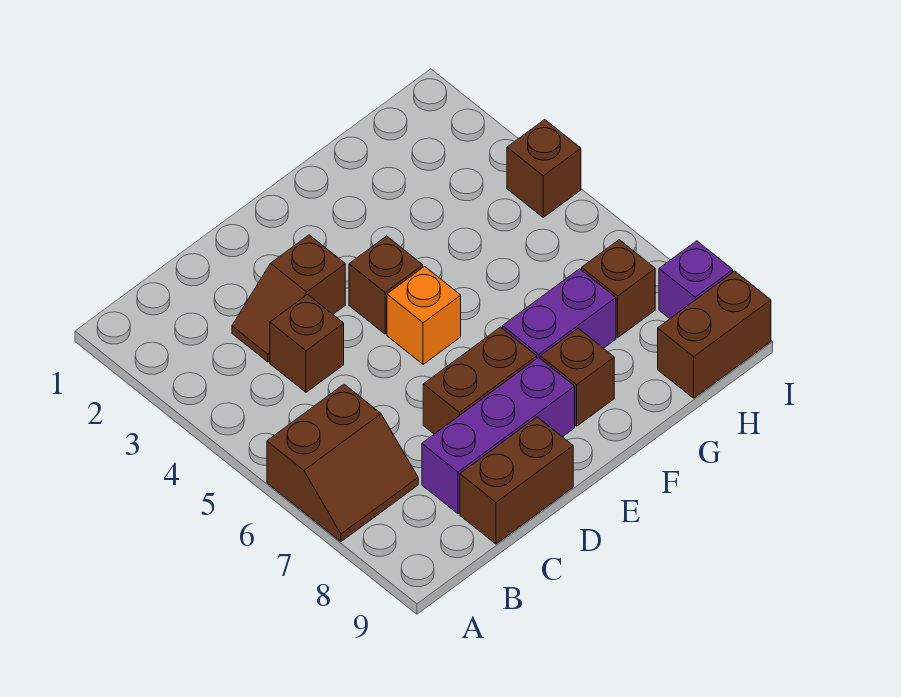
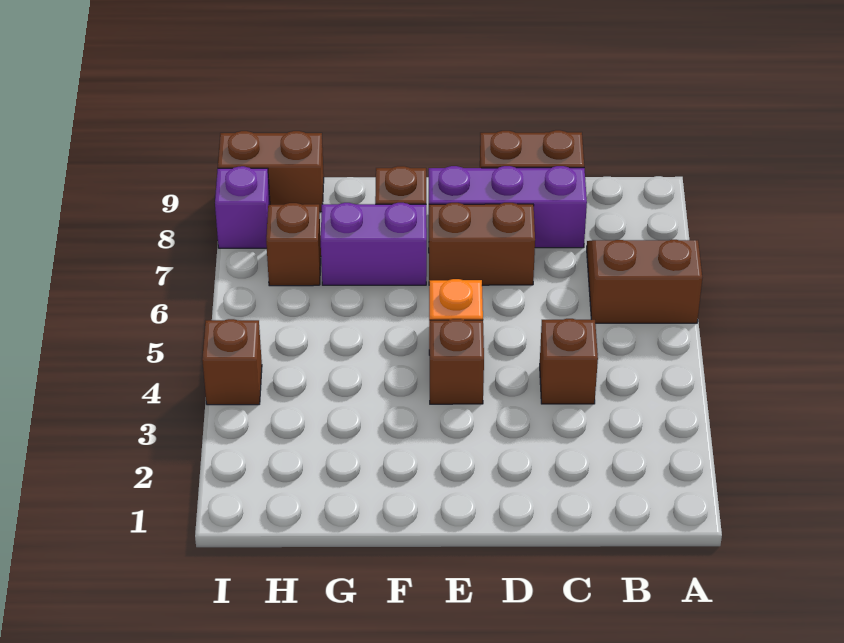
brown 1x2 slope [232,235,345,362] -> none

